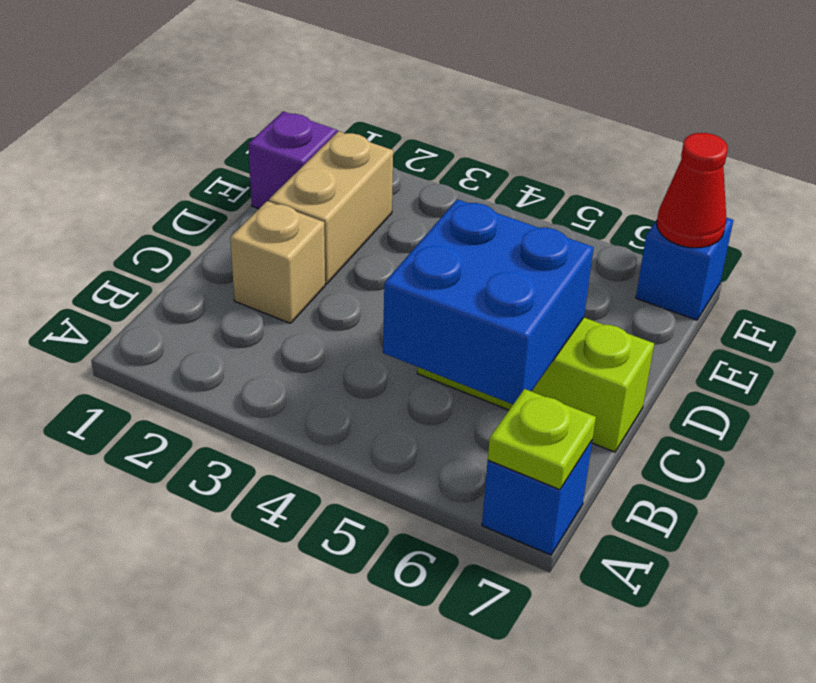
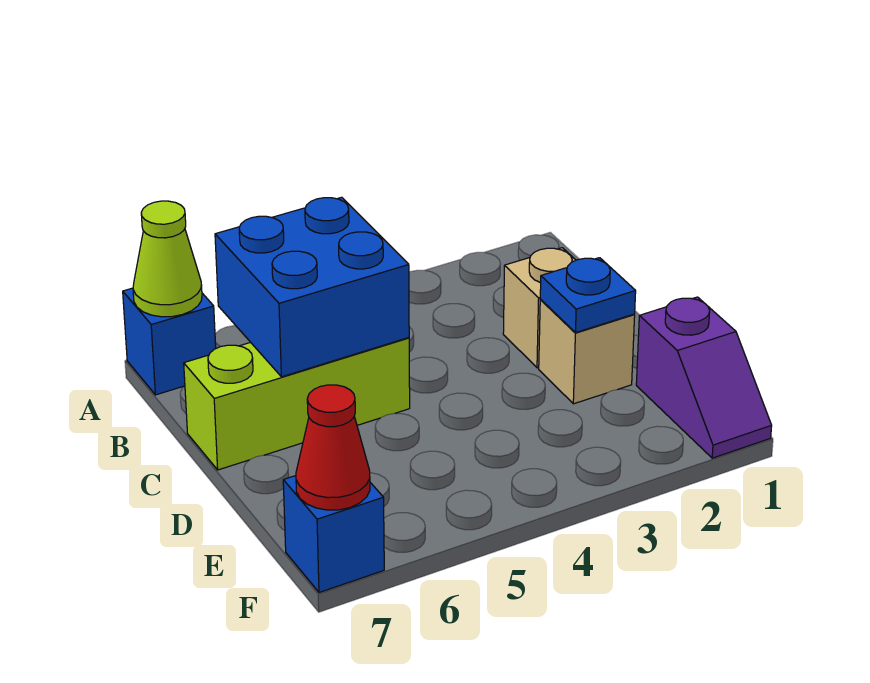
lime 1x1 plate [488,389,596,490] -> lime 1x1 cone [133,201,202,317]
tan 1x2 brick [269,131,393,284] -> tan 1x1 brick [539,300,635,404]
none -> blue 1x1 plate [540,258,636,333]

